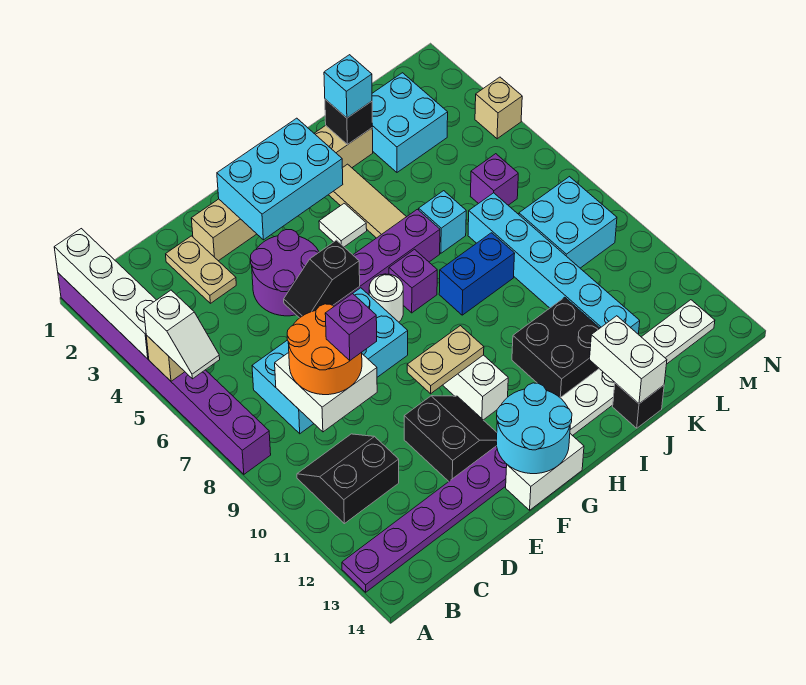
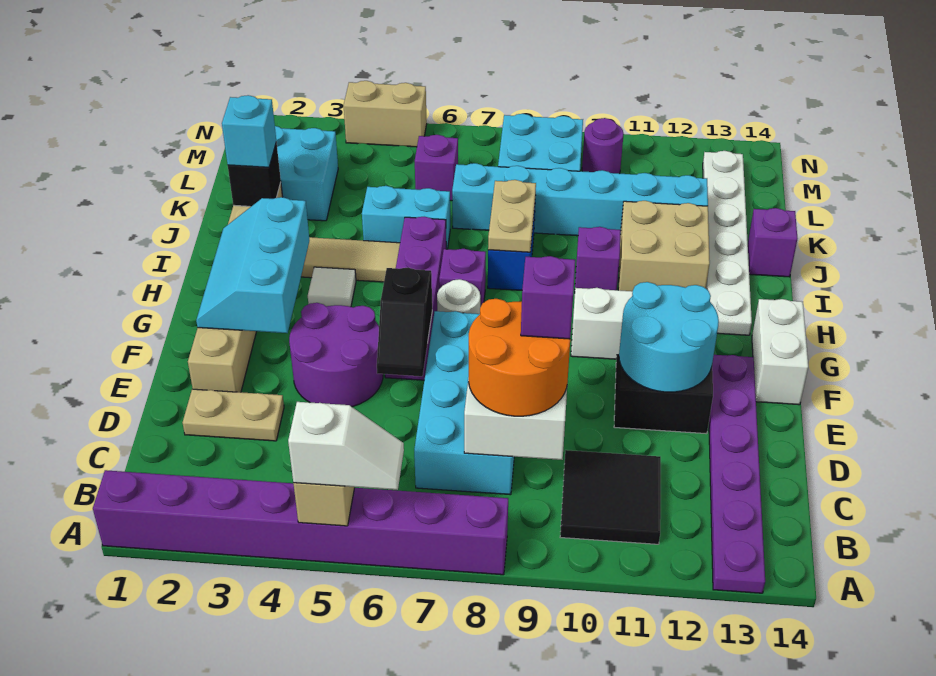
white 1x4 brick [54,229,156,359] -> none
black 2x2 slope [297,434,399,524] -> black 2x2 tile [560,450,661,544]
cyan 2x3 brick [217,118,343,240] -> cyan 2x3 slope [196,197,309,333]
tan 1x2 plate [407,326,484,394] -> tan 1x2 plate moved to [488,180,536,252]
cyan 2x2 round brick [496,383,572,474] -> cyan 2x2 round brick moved to [619,282,719,392]
none -> purple 1x1 brick [575,227,621,290]
black 2x2 brick [512,297,600,398] -> tan 2x2 brick [618,201,710,291]
cyan 1x1 brick [419,191,466,253] -> cyan 1x2 brick [362,186,450,249]
white 1x2 brick [590,316,667,404] -> none
black 1x1 brick [613,383,664,428] -> purple 1x1 brick [748,208,797,277]
none -> purple 1x1 round brick [582,118,624,174]
tan 1x1 brick [475,77,522,139] -> tan 1x2 brick [344,81,427,147]

